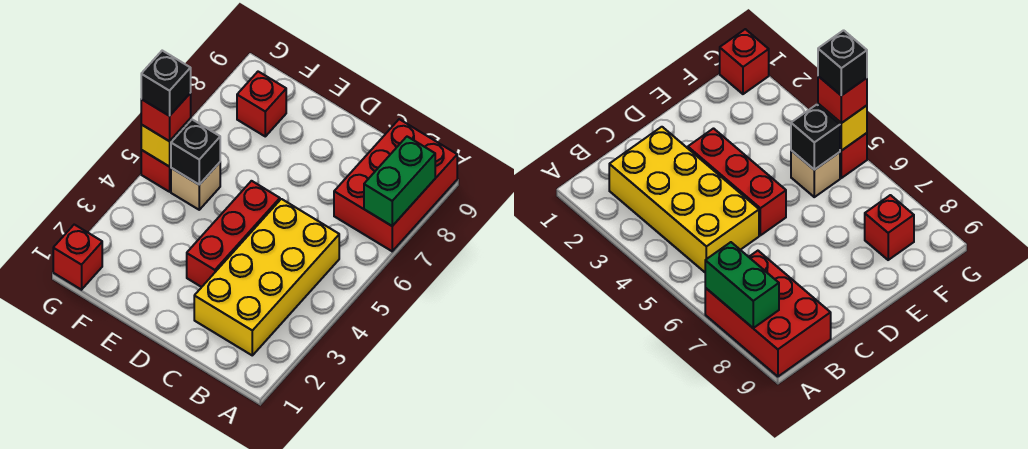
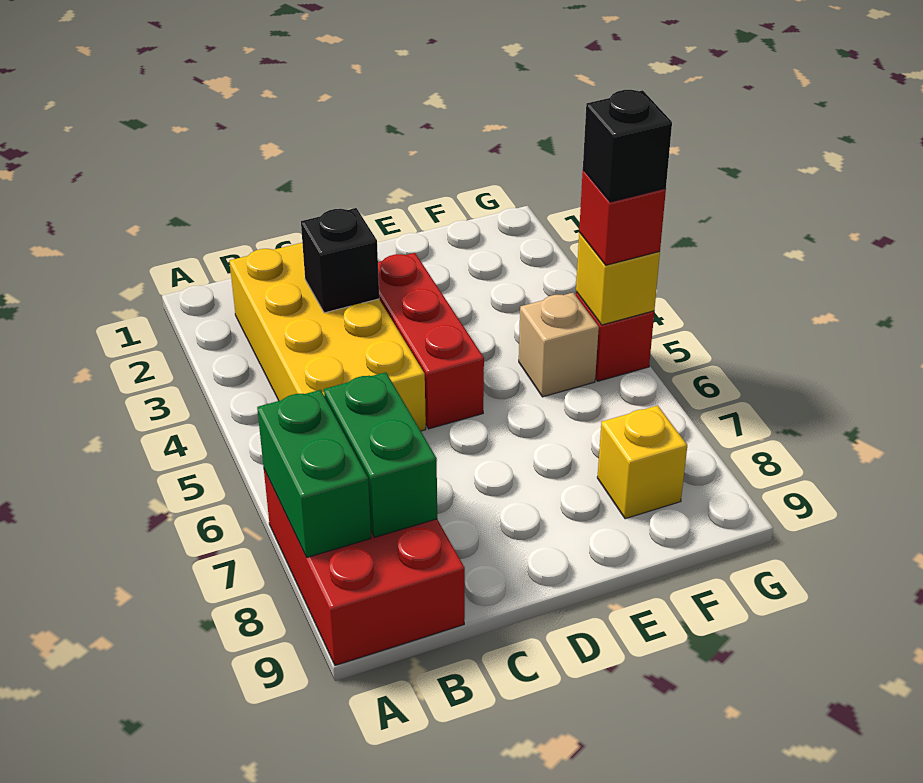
none -> green 1x2 brick [324,372,437,537]
black 1x1 brick [171,120,220,185] -> black 1x1 brick moved to [301,208,379,313]
red 1x1 brick [237,72,286,136] -> yellow 1x1 brick [597,405,687,519]
red 1x1 brick [53,225,102,290] -> none

